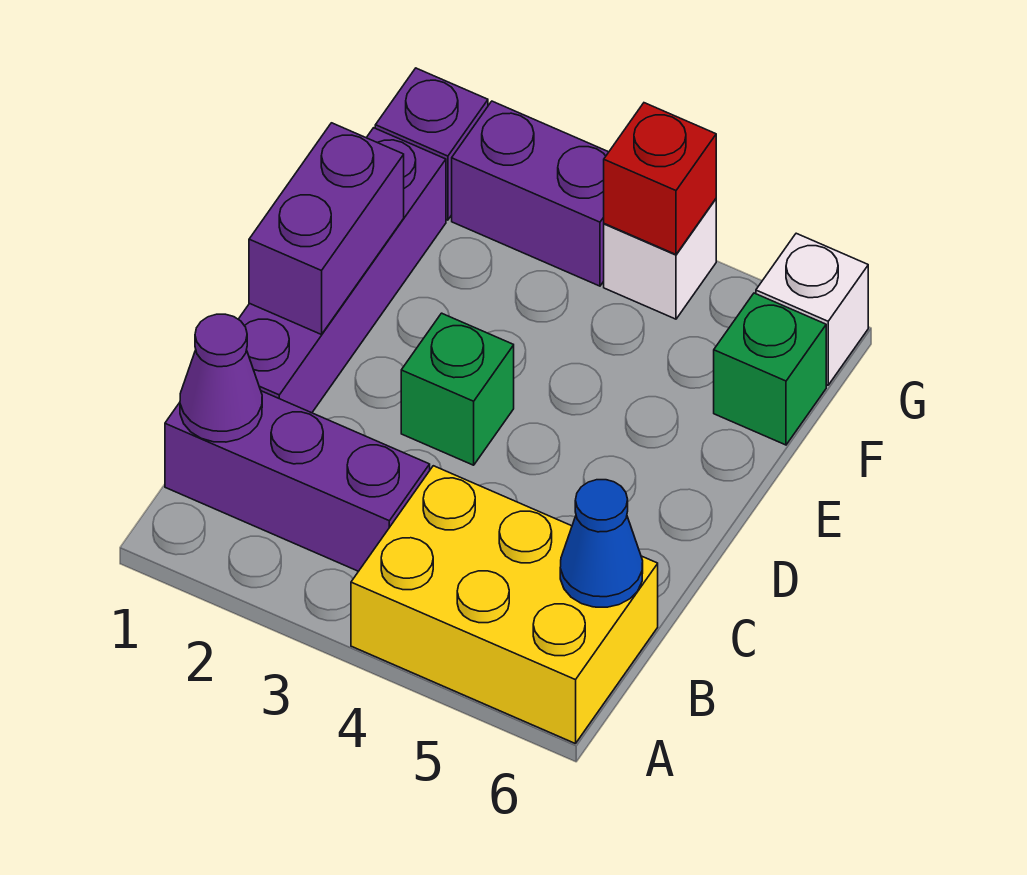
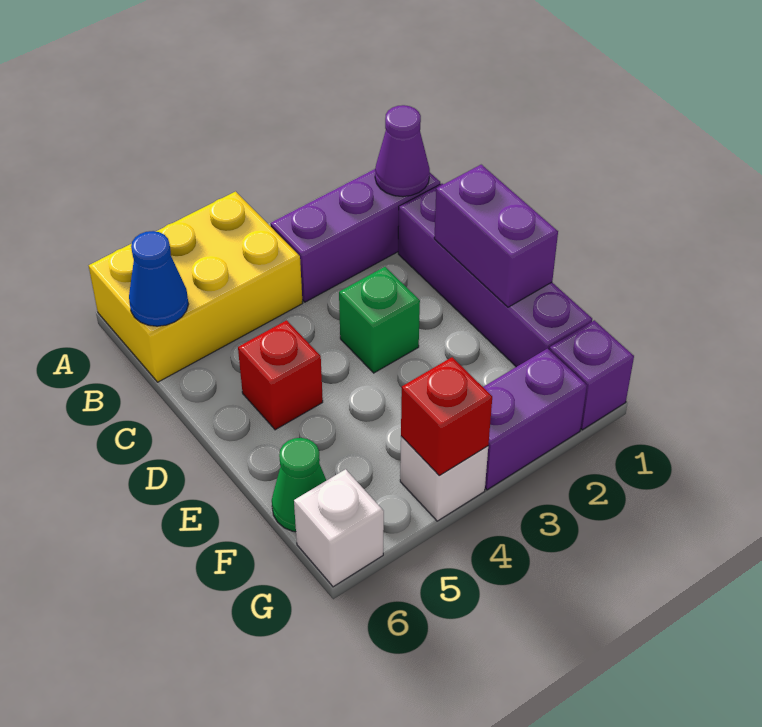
none -> red 1x1 brick [238,320,323,430]
green 1x1 brick [714,293,826,445] -> green 1x1 cone [272,438,326,532]

